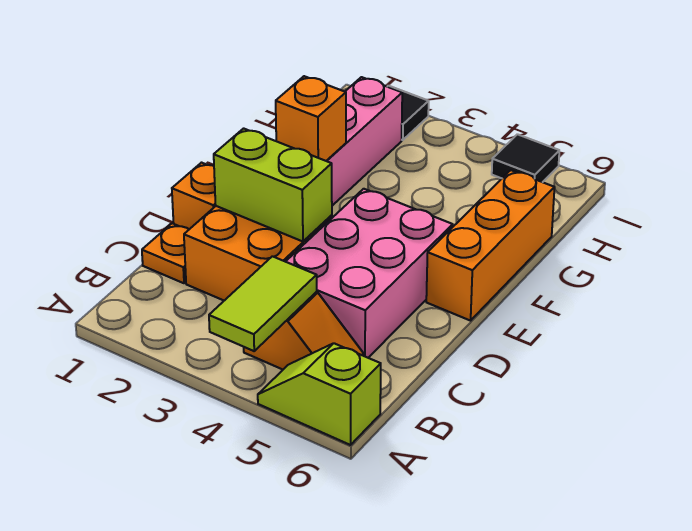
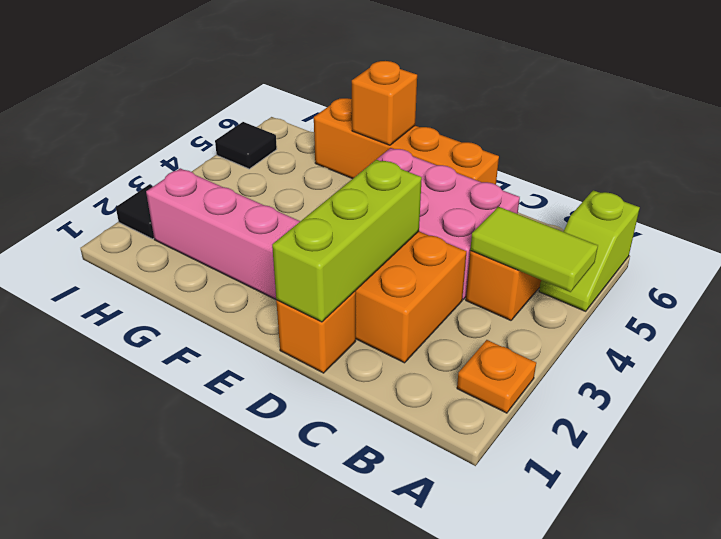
orange 1x1 plate [142,223,189,283] -> orange 1x1 plate moved to [457,340,536,413]
lime 1x2 brick [214,128,332,242] -> lime 1x3 brick [272,159,422,322]
orange 1x3 brick [426,170,555,321] -> orange 1x4 brick [314,98,499,184]
orange 1x1 brick [276,76,346,161] -> orange 1x1 brick moved to [352,61,417,145]

